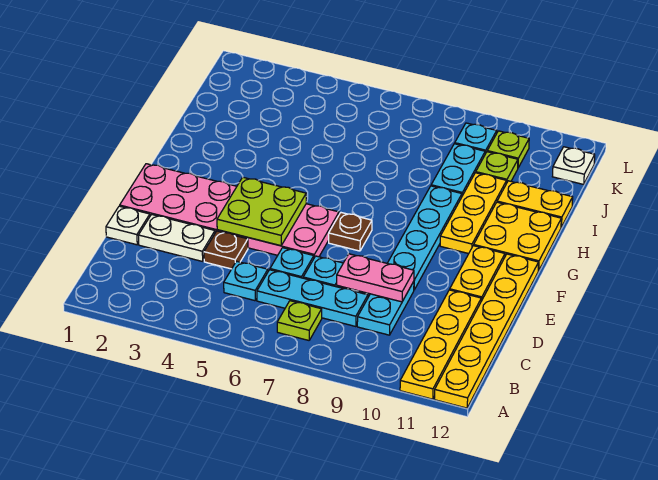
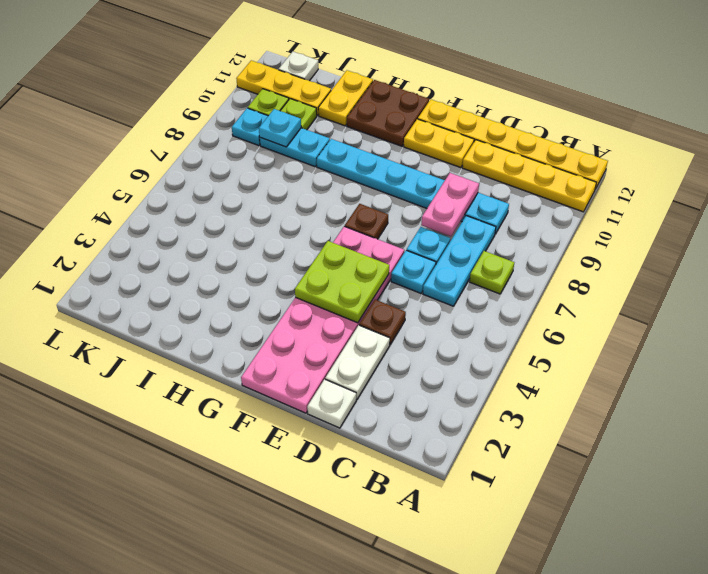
cyan 1x1 plate [224,261,268,301] -> cyan 1x1 plate moved to [259,109,301,147]
yellow 1x3 plate [440,173,506,254] -> yellow 1x3 plate moved to [236,60,331,115]
yellow 2x2 plate [474,202,561,271] -> brown 2x2 plate [347,80,429,146]

